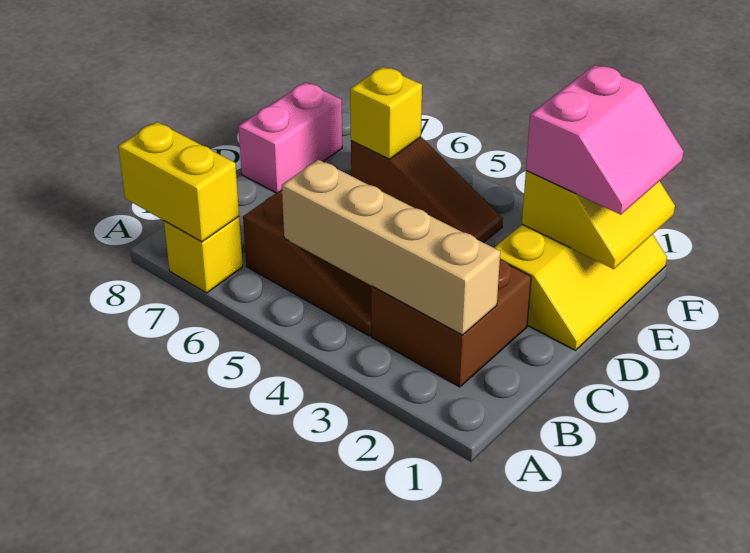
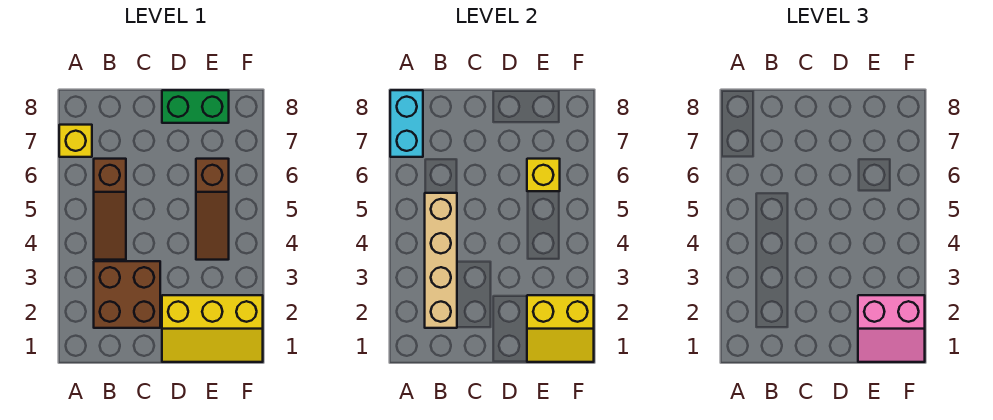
yellow 1x2 brick [118,122,239,242] -> cyan 1x2 brick [390,90,423,157]
pink 1x2 brick [238,82,342,193] -> green 1x2 brick [162,90,229,123]

